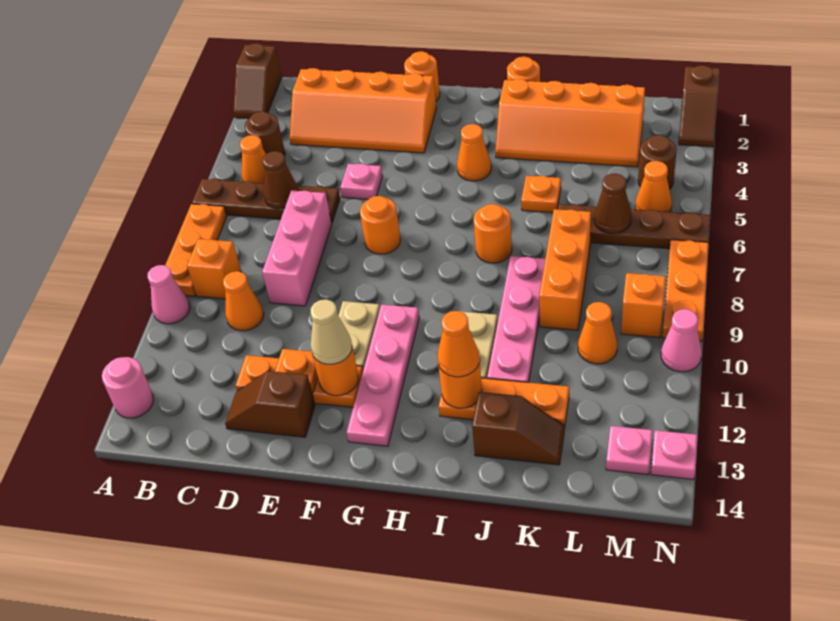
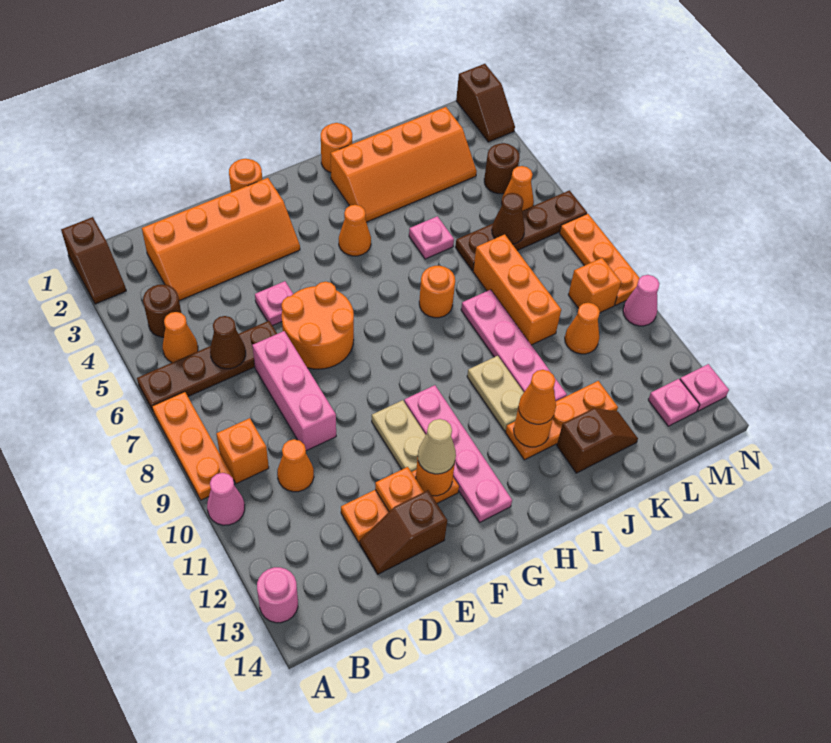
orange 1x1 round brick [360,196,400,254] -> orange 2x2 round brick [281,282,354,369]
orange 1x1 plate [521,176,561,213] -> pink 1x1 plate [409,216,454,259]

